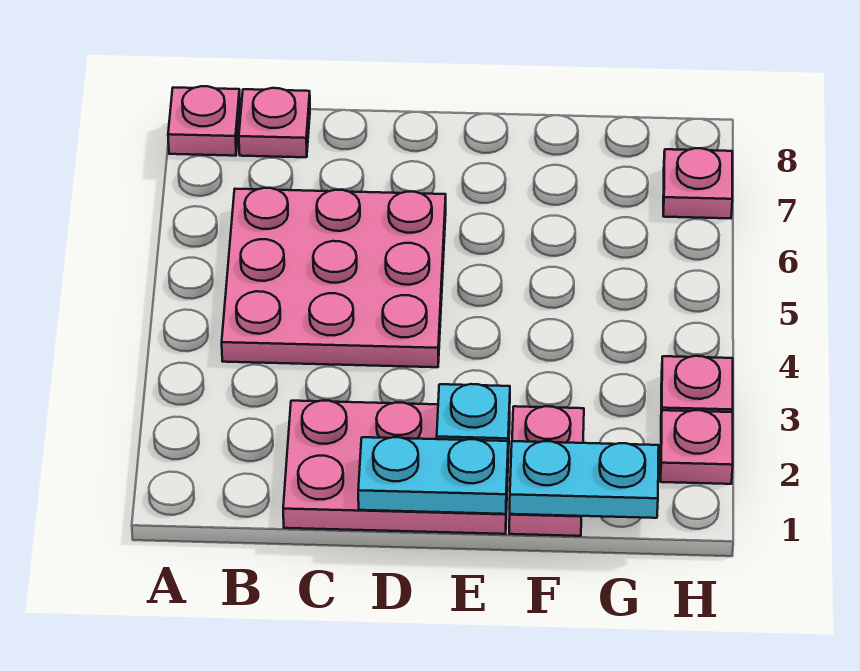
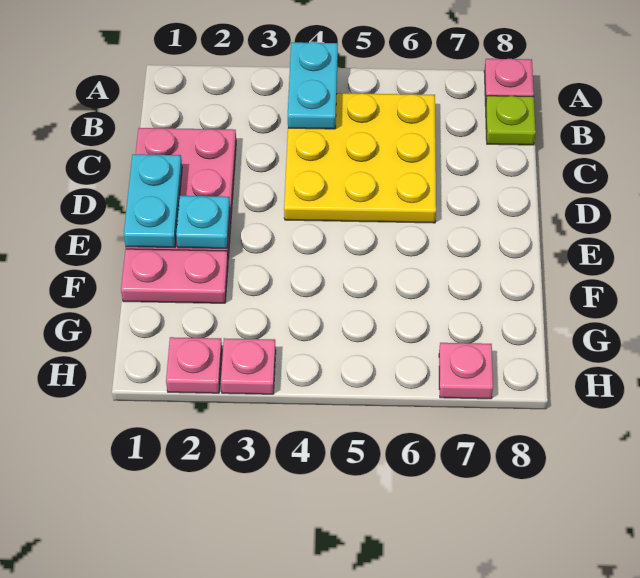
pink 3x3 plate [222,188,446,367] -> yellow 3x3 plate [284,93,436,223]
pink 1x1 plate [239,88,310,157] -> lime 1x1 plate [486,96,536,145]
cyan 1x2 plate [510,441,659,518] -> cyan 1x2 plate moved to [288,42,338,129]

